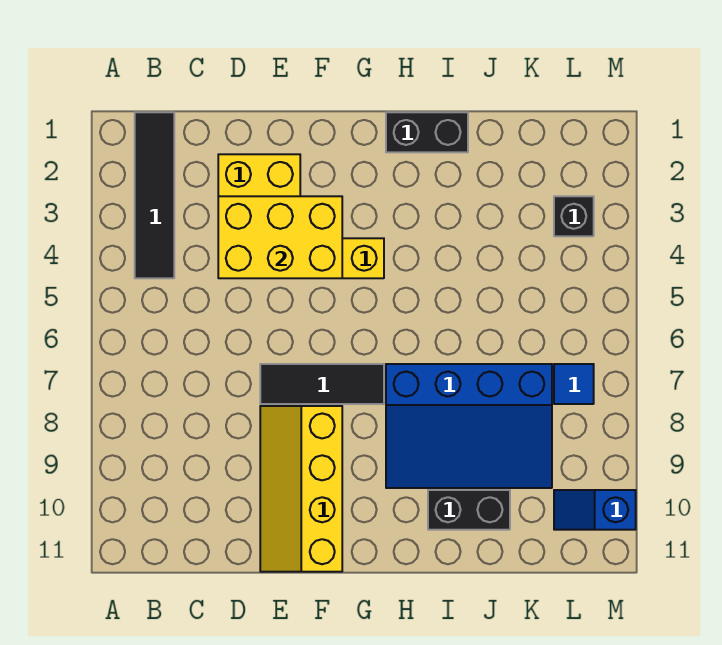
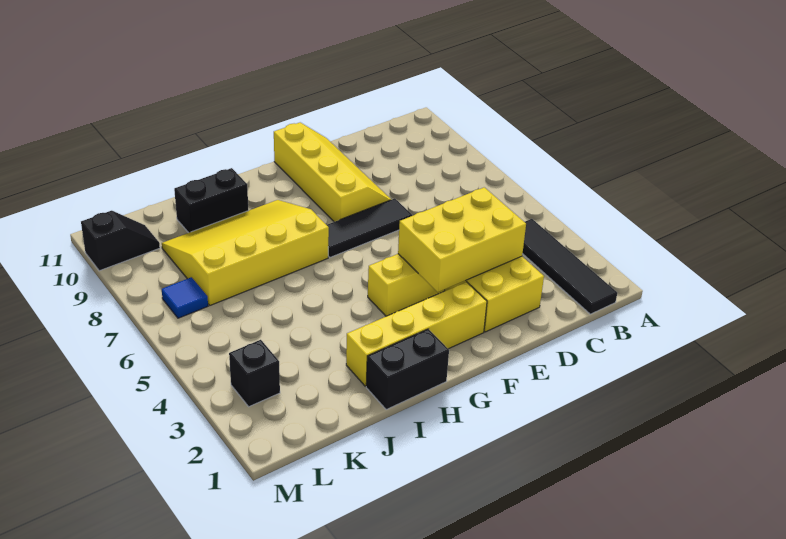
none -> yellow 1x4 brick [346,282,487,386]
blue 3x4 slope [386,364,552,488] -> yellow 3x4 slope [162,200,329,305]
blue 1x2 slope [554,490,636,530] -> black 1x2 slope [81,211,160,271]

